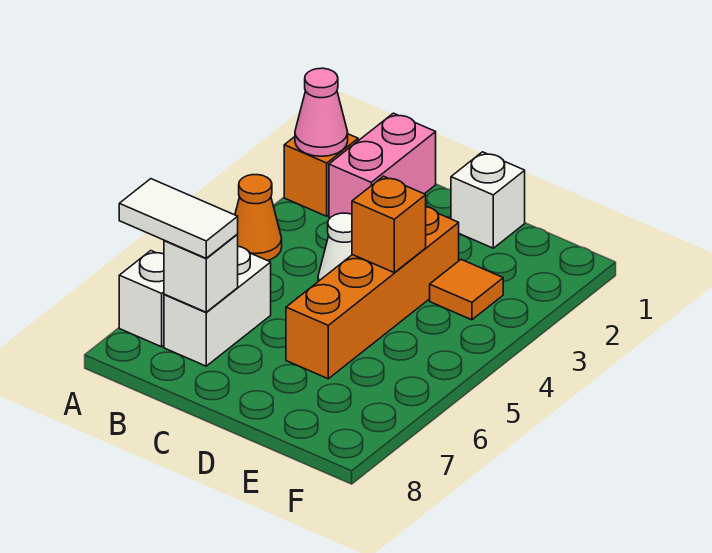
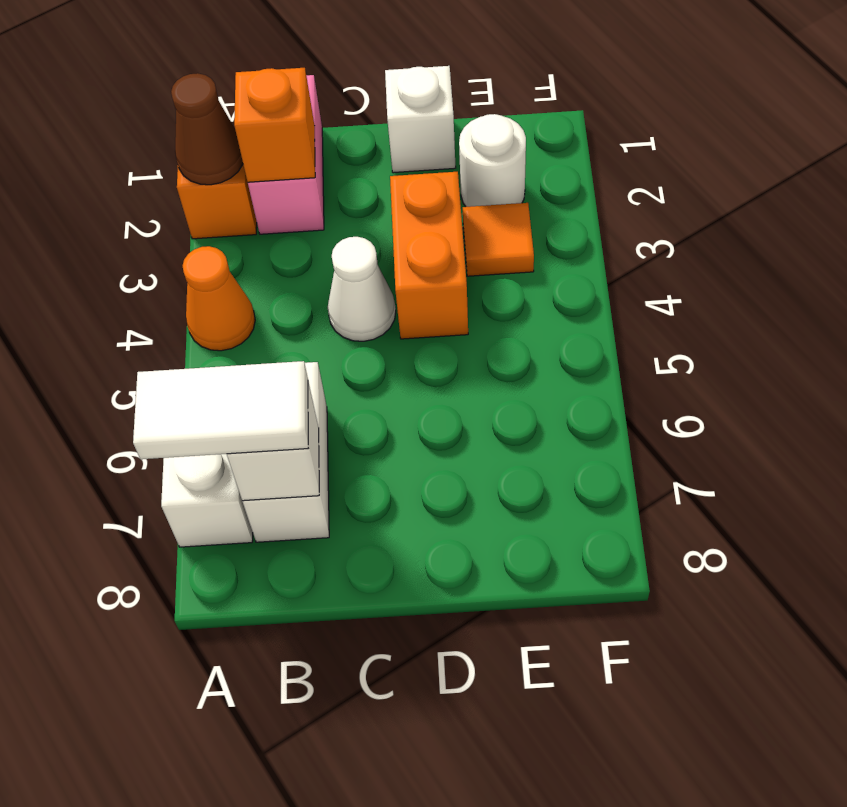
pink 1x1 cone [295,68,348,156] -> brown 1x1 cone [171,73,243,185]
orange 1x4 brick [286,207,459,379] -> orange 1x2 brick [390,172,468,339]
orange 1x1 brick [352,176,426,272] -> orange 1x1 brick moved to [234,68,315,182]
none -> white 1x1 round brick [459,114,526,207]

